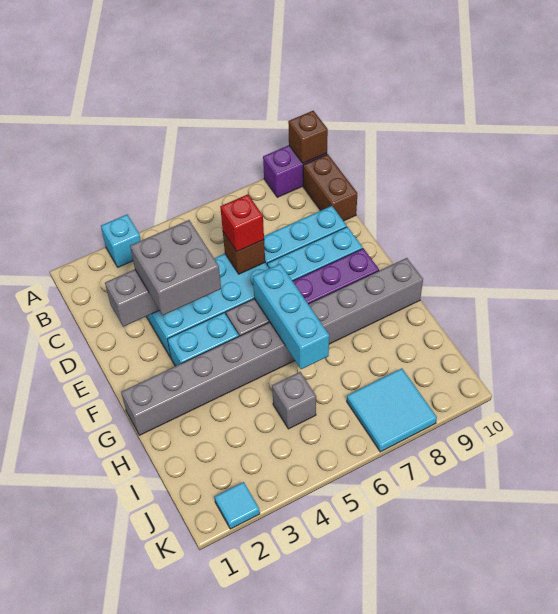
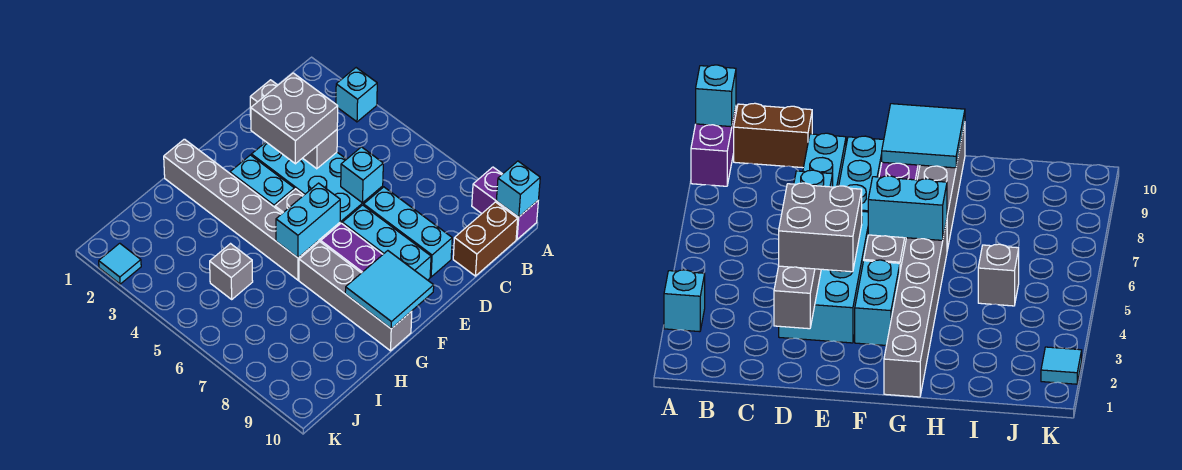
brown 1x1 brick [288,111,328,163] -> cyan 1x1 brick [496,161,540,217]
brown 1x1 brick [223,232,265,274] -> cyan 1x1 brick [341,147,383,203]
red 1x1 brick [220,194,264,252] -> none
cyan 1x3 brick [253,264,329,369] -> cyan 1x2 brick [276,183,340,258]
cyan 2x2 tile [347,368,437,452] -> cyan 2x2 tile moved to [345,251,434,329]

